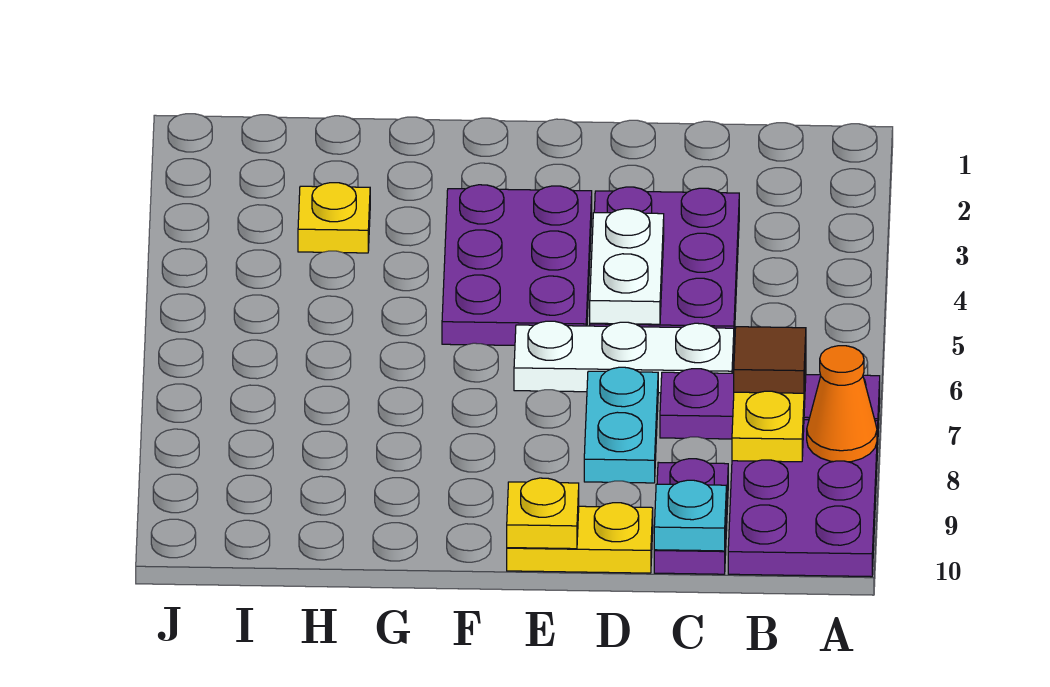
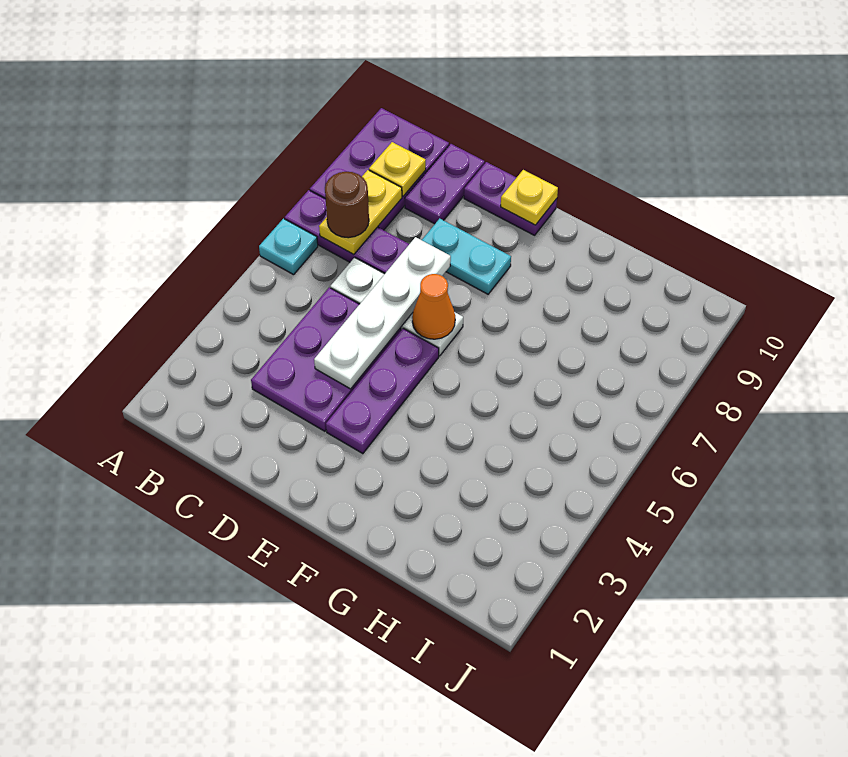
orange 1x1 cone [807,346,877,462] -> orange 1x1 cone moved to [412,274,455,339]
brown 1x1 tile [734,327,806,393] -> brown 1x1 round brick [325,172,369,238]
cyan 1x1 plate [654,480,726,551] -> cyan 1x1 plate moved to [259,219,318,275]
white 1x2 plate [590,209,664,324] -> white 1x4 plate [314,237,451,389]
cyan 1x2 plate [584,367,658,483] -> cyan 1x2 plate turned to [422,218,511,294]
yellow 1x2 plate [507,503,653,573] -> purple 1x2 plate [464,162,557,235]
purple 2x3 plate [442,185,592,345] -> purple 1x3 plate [326,329,439,454]
yellow 1x1 plate [298,183,370,253] -> yellow 1x1 plate moved to [369,142,426,196]

